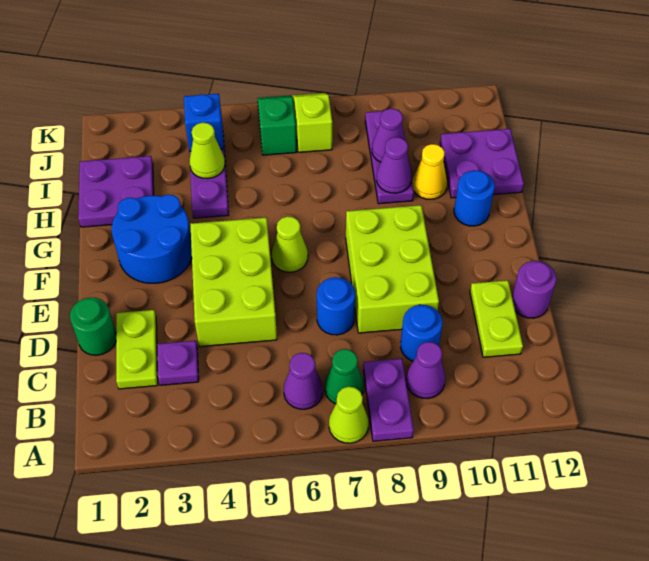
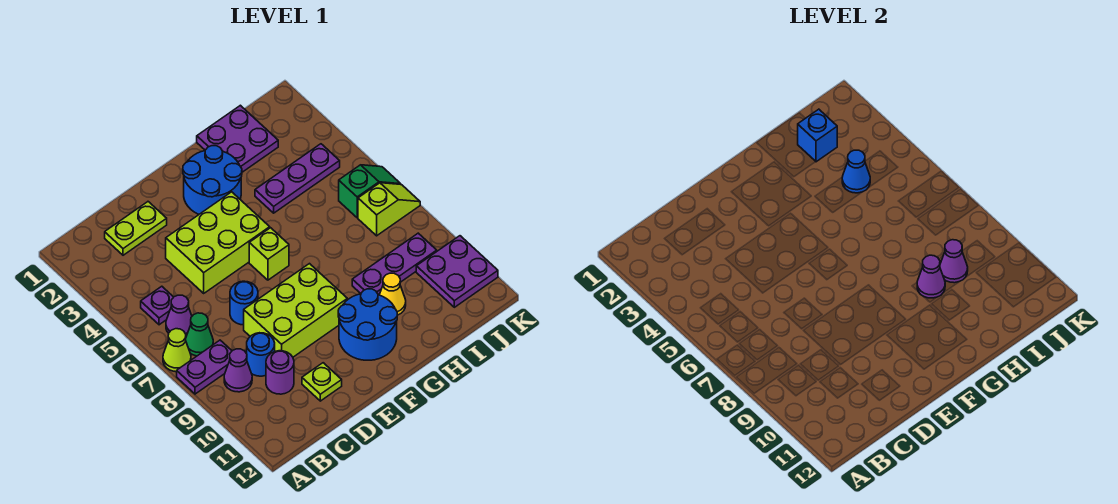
purple 1x1 plate [157,341,199,385] -> purple 1x1 plate moved to [141,286,173,325]
lime 1x2 plate [470,280,523,357] -> lime 1x1 plate [302,363,342,401]
green 1x1 round brick [70,298,116,355] -> none
purple 1x1 round brick [512,261,556,318] -> purple 1x1 round brick moved to [266,351,294,394]
lime 1x1 cone [272,216,308,272] -> lime 1x1 brick [249,228,289,280]
blue 1x1 round brick [454,170,495,226] -> blue 2x2 round brick [338,289,397,360]
purple 2x2 plate [440,129,524,198] -> purple 2x2 plate moved to [416,236,498,307]
lime 1x1 cone [189,123,225,179] -> blue 1x1 cone [842,150,870,193]
blue 1x1 brick [184,94,224,151] -> blue 1x1 brick moved to [798,109,837,162]

